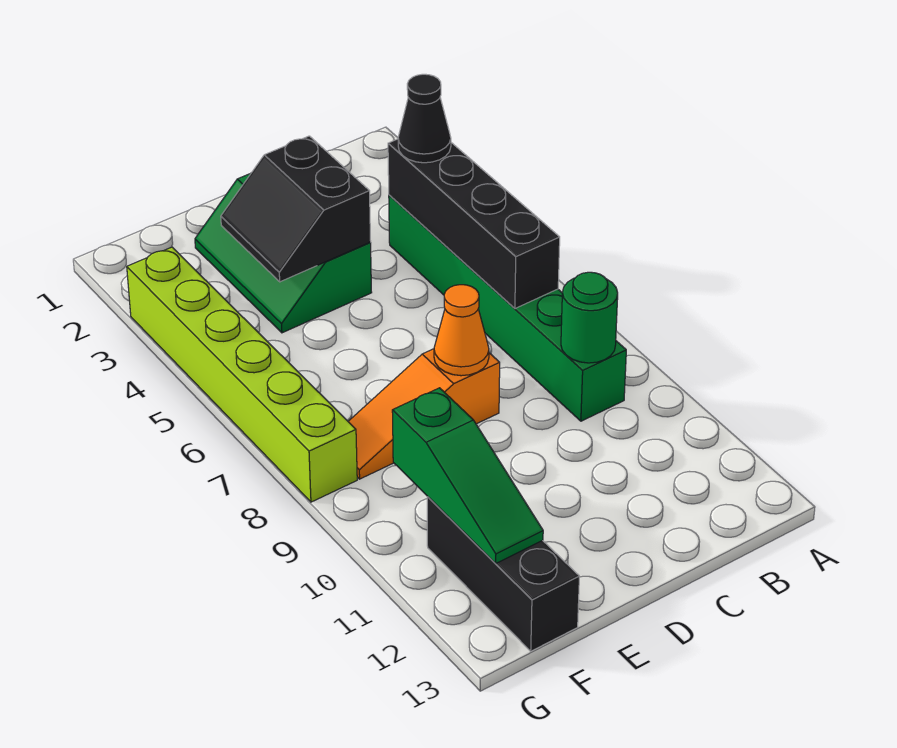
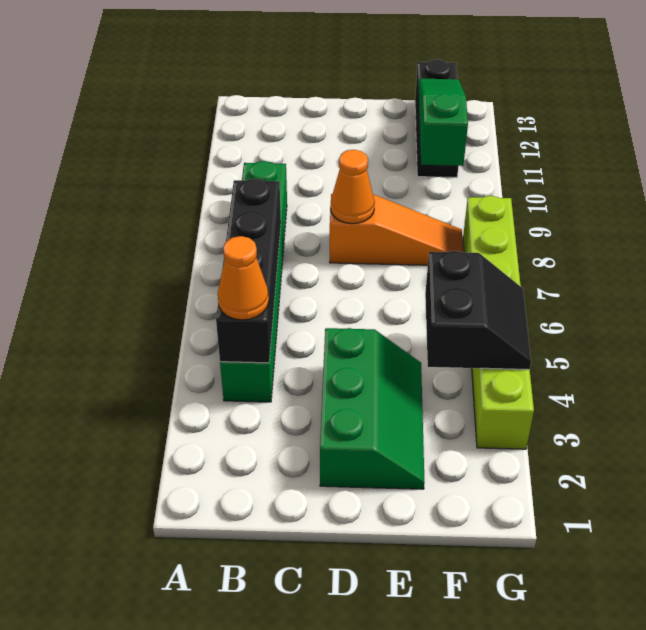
black 1x1 cone [398,74,451,163] -> orange 1x1 cone [218,236,269,320]
green 1x1 round brick [561,272,618,363] -> none
black 2x2 slope [221,136,371,282] -> black 2x2 slope moved to [425,251,531,370]

